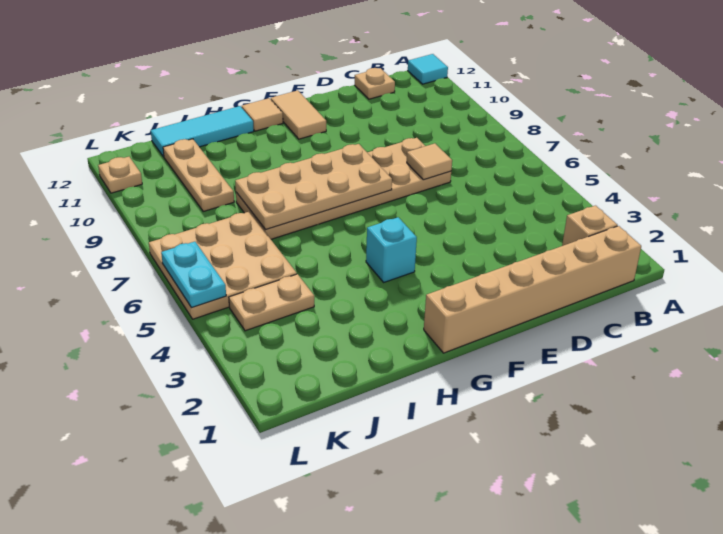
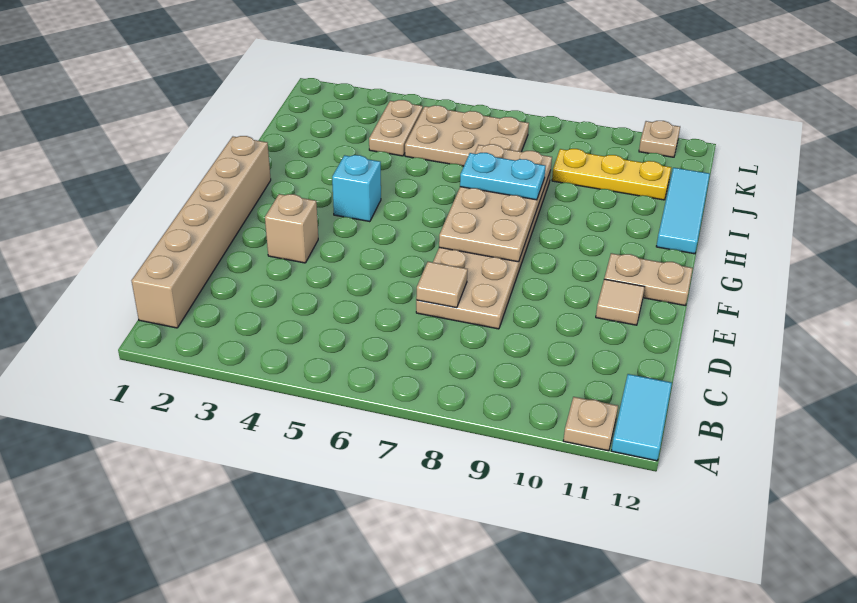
cyan 1x1 tile [408,54,448,84] -> cyan 1x2 tile [611,374,672,461]
tan 1x1 brick [562,206,617,246] -> tan 1x1 brick moved to [265,194,318,263]
tan 1x1 plate [355,68,395,99] -> tan 1x1 plate moved to [563,397,618,451]
tan 1x2 tile [271,90,326,139] -> tan 1x2 plate [604,253,693,306]
tan 1x1 tile [242,98,283,131] -> tan 1x1 tile moved to [596,279,645,325]
tan 3x3 plate [149,212,297,319] -> tan 2x3 plate [405,105,529,166]
tan 1x3 plate [163,139,234,211] -> yellow 1x3 plate [552,149,671,200]
cyan 1x2 plate [161,242,226,308] -> cyan 1x2 plate moved to [460,153,546,200]

